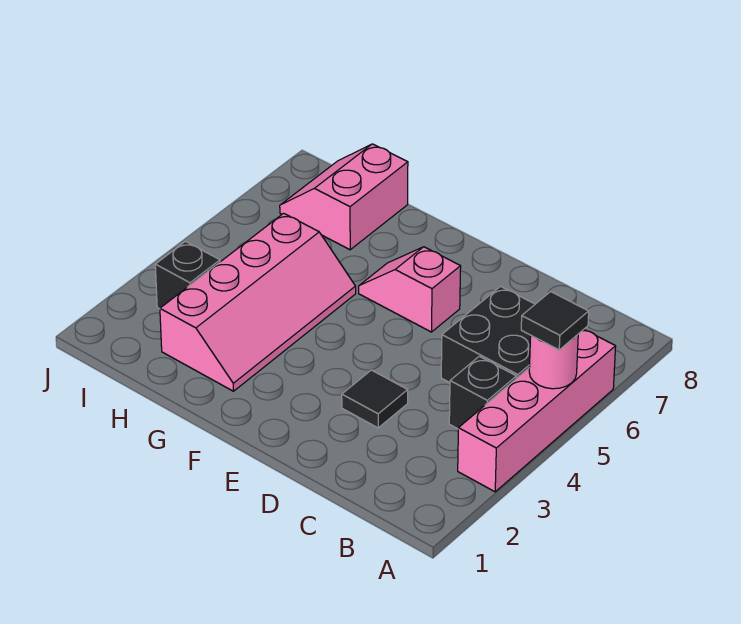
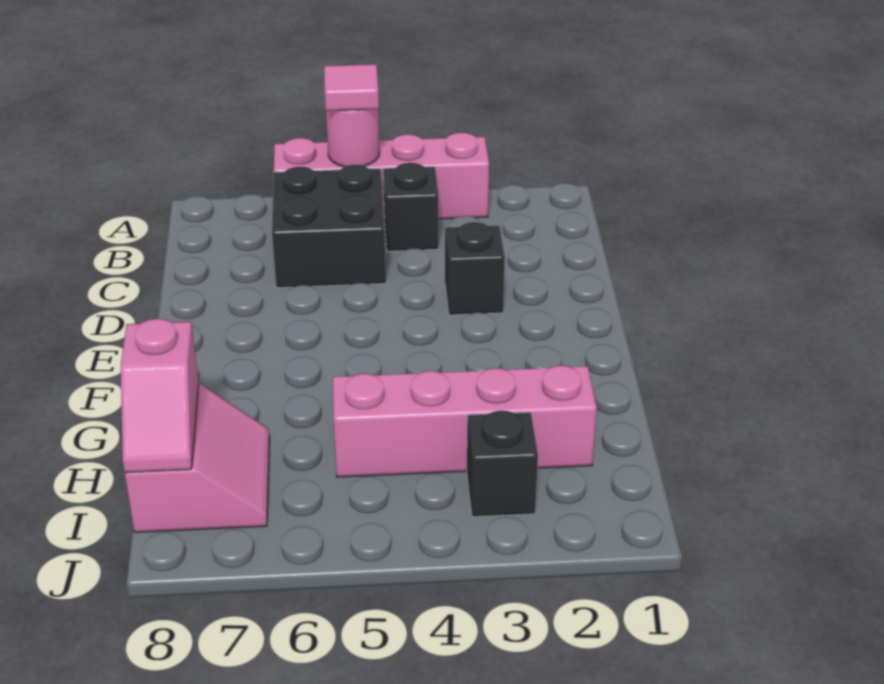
black 1x1 tile [521,292,589,350] -> pink 1x1 tile [324,64,379,111]
black 1x1 tile [342,370,408,428] -> black 1x1 brick [445,222,505,315]
pink 1x2 slope [359,247,461,332] -> pink 1x2 slope moved to [121,319,199,473]
pink 2x2 slope [280,144,408,250] -> pink 2x2 slope turned to [125,384,269,532]

